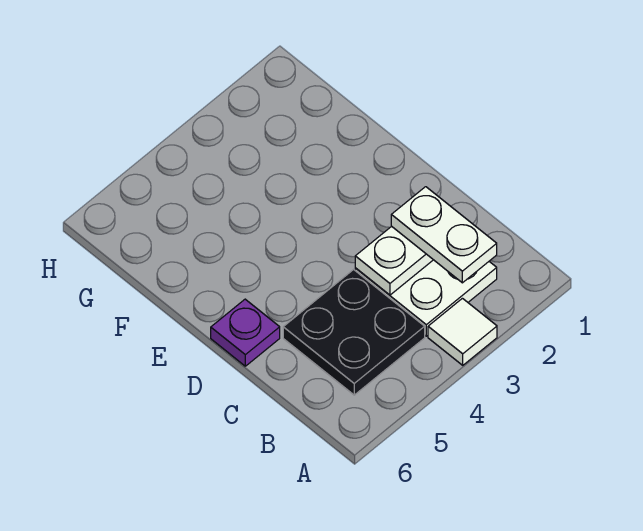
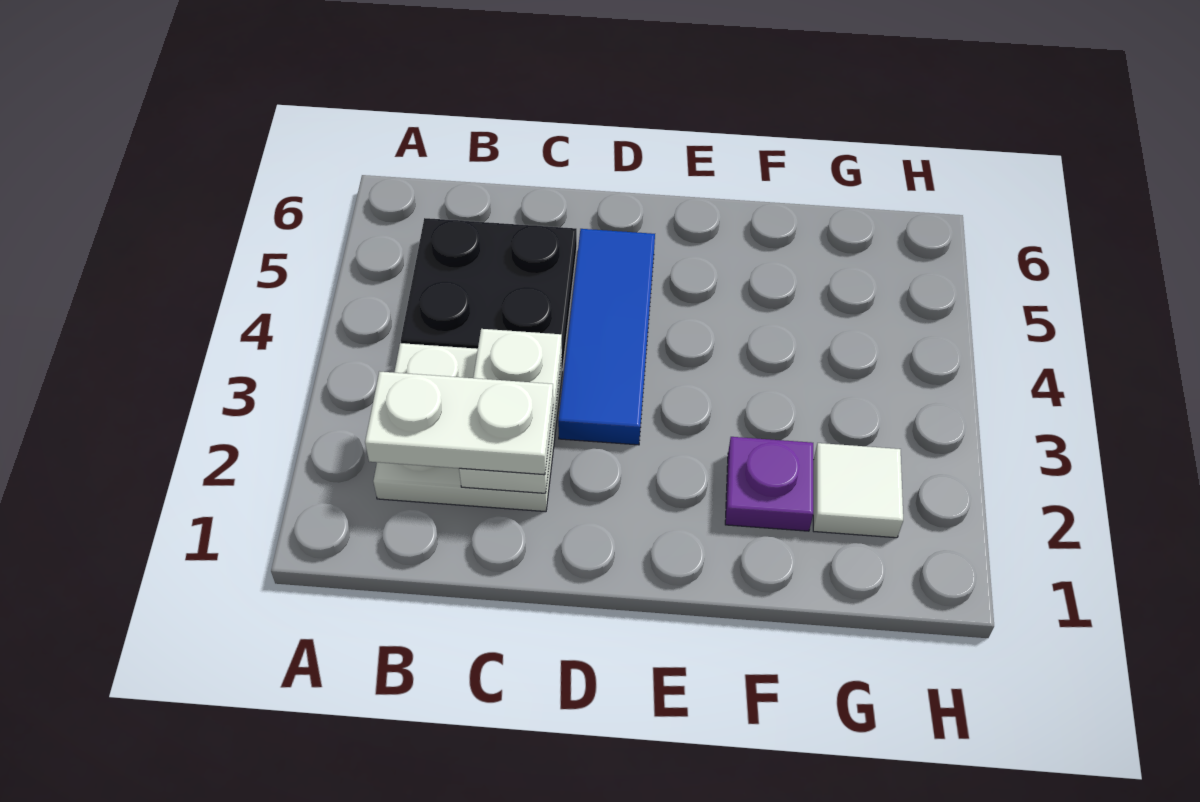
white 1x1 tile [428,298,497,365] -> white 1x1 tile moved to [813,443,903,538]
none -> blue 1x3 tile [558,229,655,445]
purple 1x1 plate [211,299,280,366] -> purple 1x1 plate moved to [725,437,813,531]

